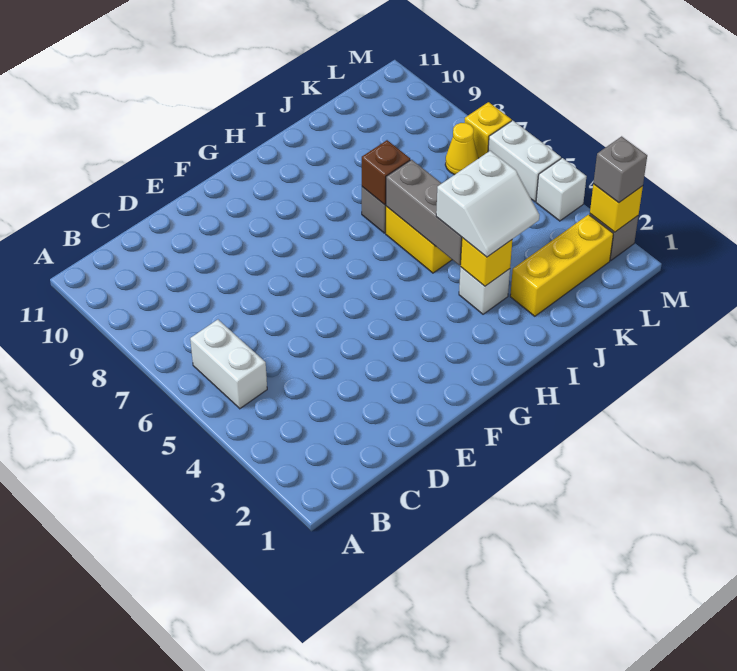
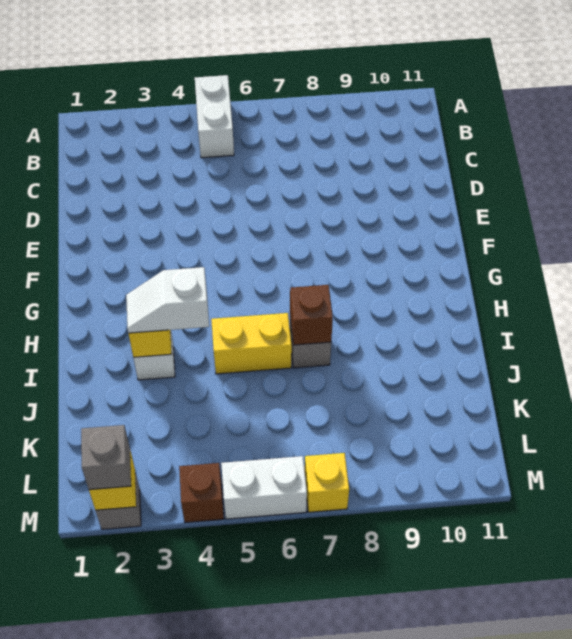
white 1x2 brick [190,320,267,409] -> white 1x2 brick turned to [195,75,234,158]
white 2x2 slope [436,151,539,257] -> white 1x2 slope [126,267,209,333]
grey 1x3 brick [386,160,462,265] -> none
yellow 1x3 brick [510,215,613,316] -> none
yellow 1x1 cone [445,123,478,175] -> none
white 1x1 brick [536,158,587,221] -> brown 1x1 brick [179,463,224,523]

